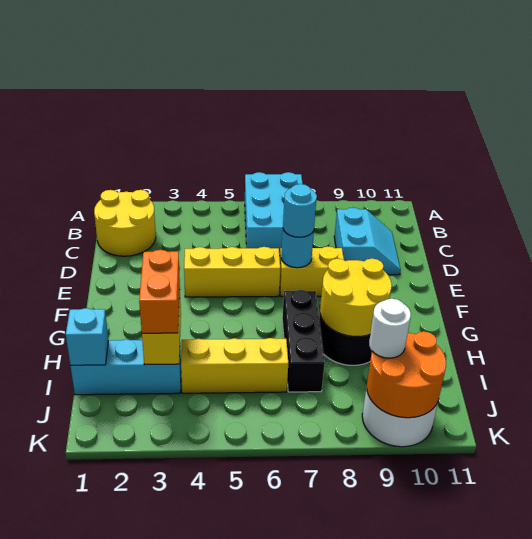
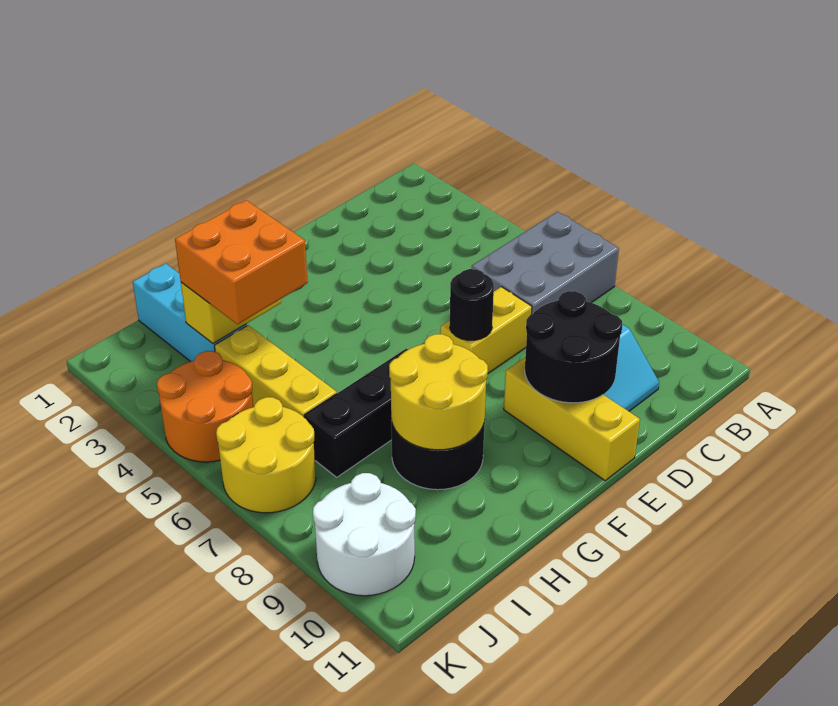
cyan 2x3 brick [245,172,302,256] -> grey 2x3 brick [472,212,619,314]
yellow 2x2 round brick [94,190,156,256] -> yellow 2x2 round brick moved to [216,397,316,513]
none -> black 2x2 round brick [525,291,622,403]
yellow 1x3 brick [184,247,280,297] -> yellow 1x3 brick moved to [504,358,640,481]
yellow 1x2 brick [280,247,344,296] -> yellow 1x2 brick turned to [440,287,532,373]
cyan 1x1 round brick [281,230,314,268] -> black 1x1 round brick [450,269,494,340]
cyan 1x1 round brick [283,184,317,237] -> none
orange 1x2 brick [139,250,180,333] -> orange 2x2 brick [175,200,308,324]
cyan 1x1 brick [66,308,108,365] -> none
orange 2x2 round brick [367,331,446,418] -> orange 2x2 round brick moved to [157,351,253,462]
white 1x1 round brick [369,299,411,358] -> none

